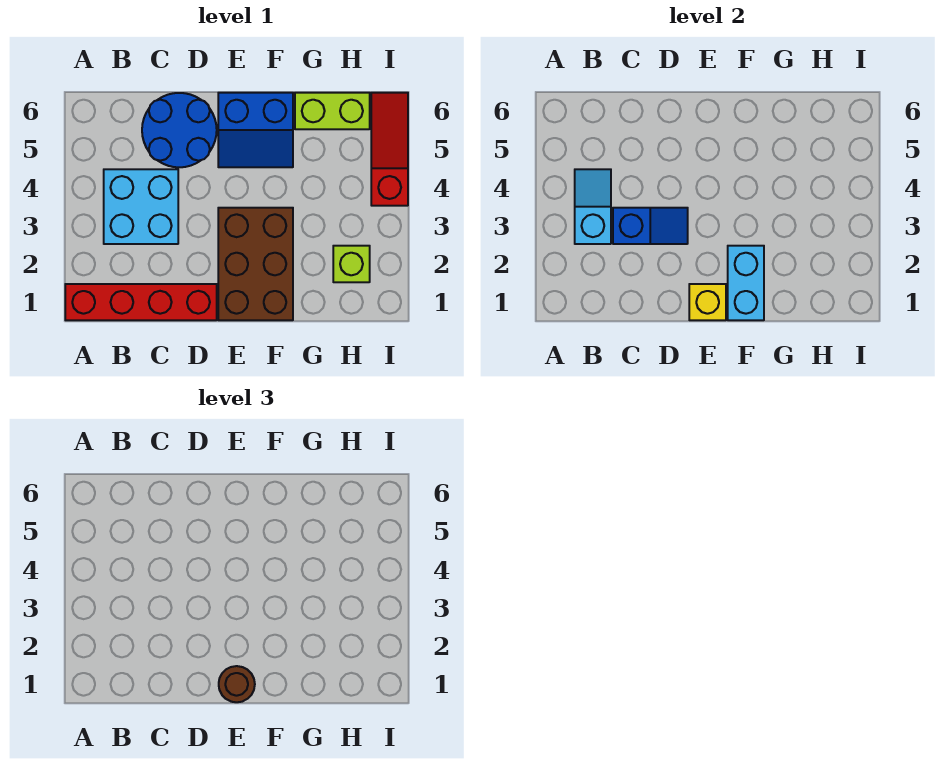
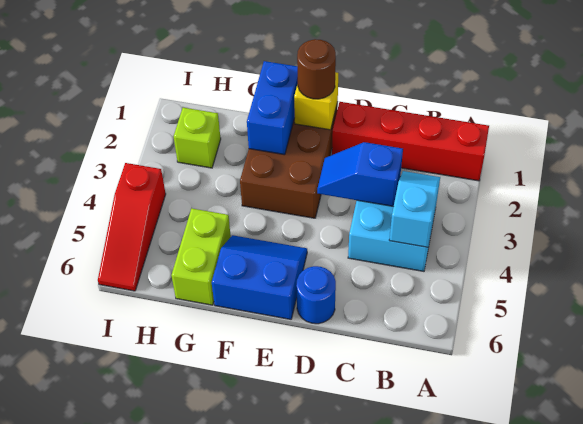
cyan 1x2 slope [575,169,611,244] -> cyan 1x2 slope turned to [389,171,440,247]
blue 2x2 round brick [142,93,217,167] -> blue 1x1 round brick [296,266,336,324]
cyan 1x2 brick [728,246,764,320] -> blue 1x2 brick [247,61,298,155]
lime 1x2 brick [295,93,370,129] -> lime 1x2 brick turned to [171,208,231,305]

